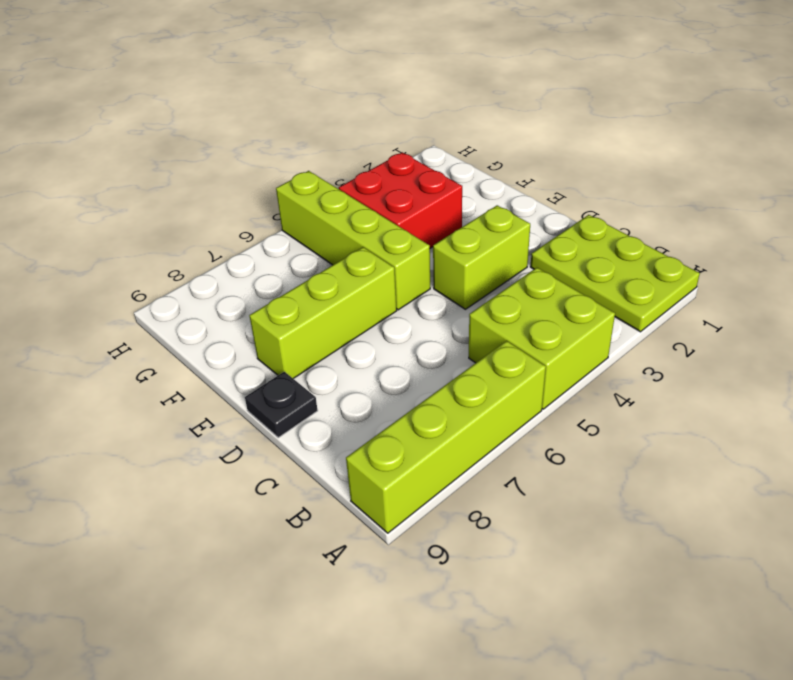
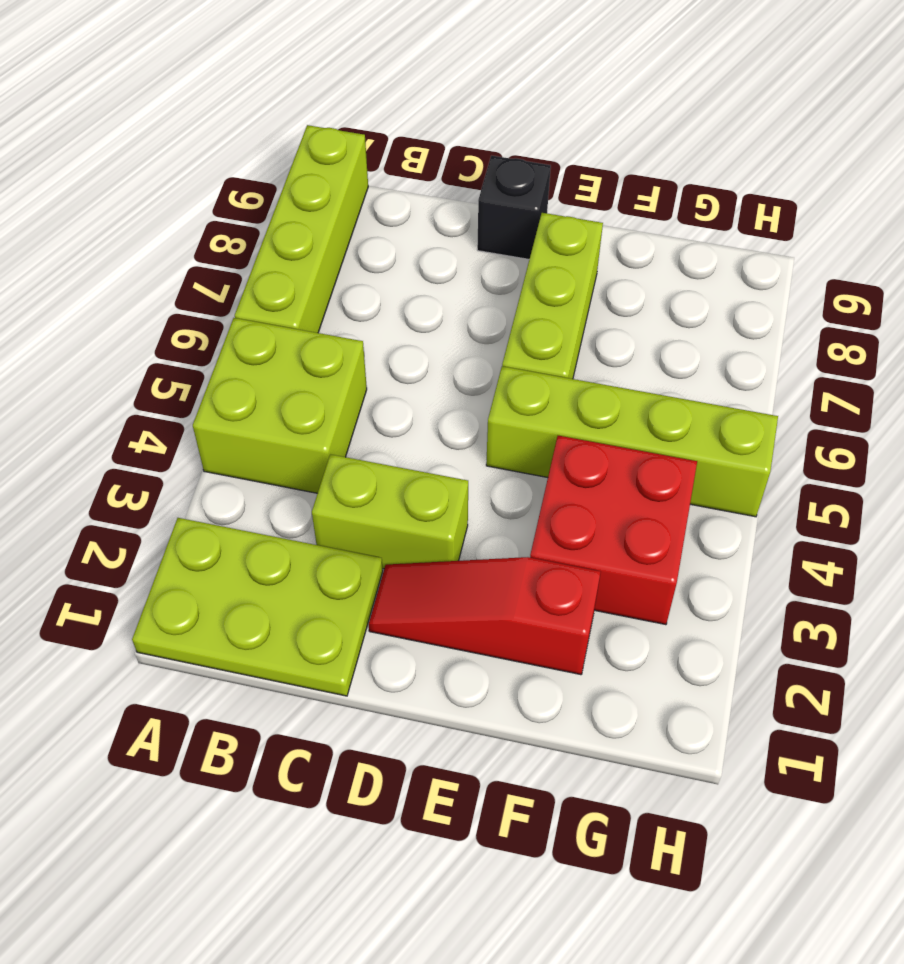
none -> red 1x3 slope [369,557,601,675]
lime 1x2 brick [433,205,530,309] -> lime 1x2 brick turned to [312,454,468,569]
black 1x1 plate [245,372,318,437] -> black 1x1 brick [477,156,551,259]

